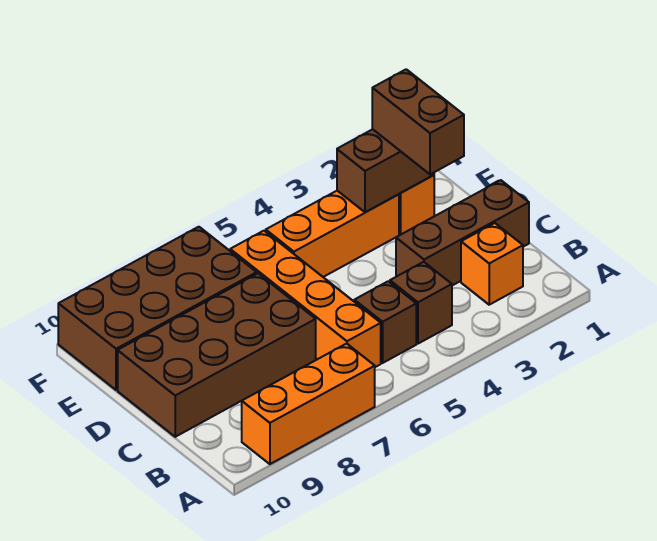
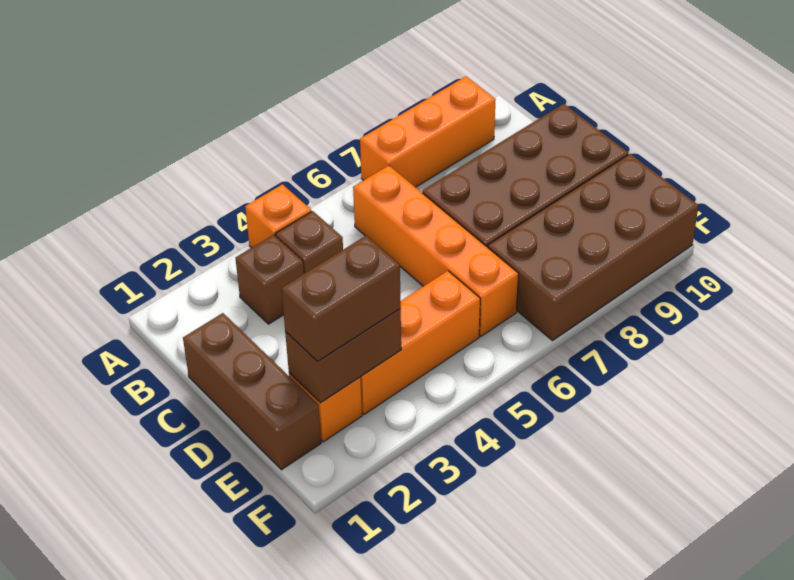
orange 1x1 brick [461,223,523,305] -> orange 1x1 brick moved to [245,184,312,248]
brown 1x1 brick [354,281,416,363] -> brown 1x1 brick moved to [236,235,304,324]
brown 1x3 brick [396,180,529,286] -> brown 1x3 brick turned to [183,313,321,470]
brown 1x2 brick [372,69,464,174] -> brown 1x2 brick turned to [281,236,401,362]

